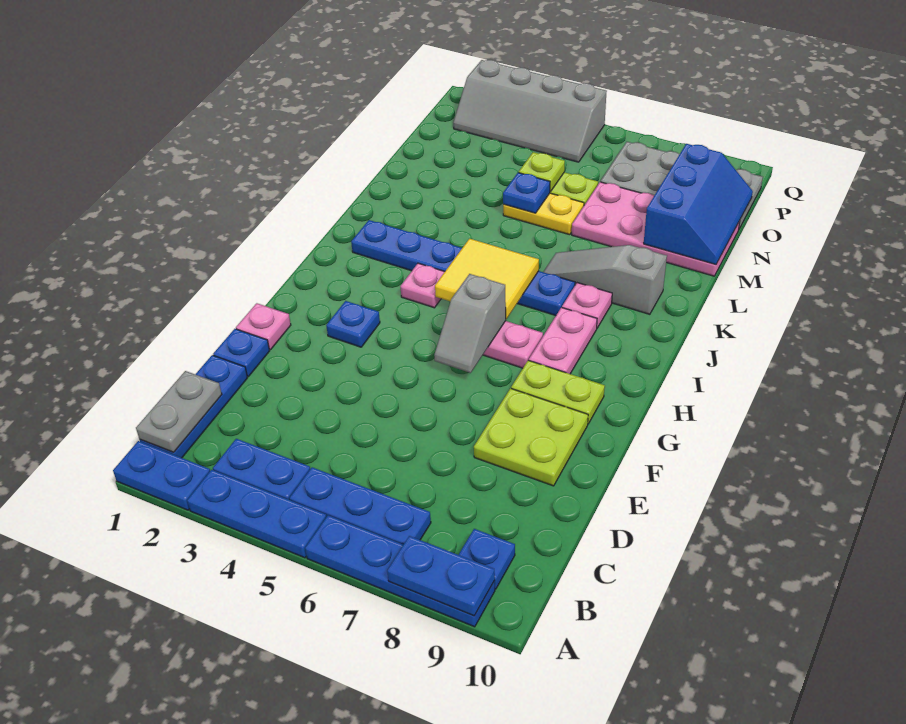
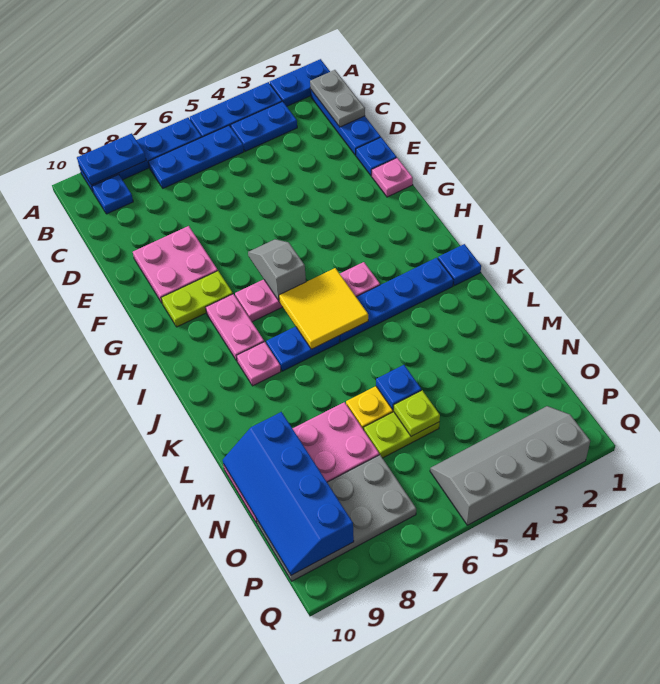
lime 2x2 plate [474,388,588,486] -> pink 2x2 plate [133,226,218,303]
blue 1x1 plate [326,301,380,347] -> blue 1x1 plate moved to [438,244,481,286]
grey 1x3 slope [544,245,667,314] -> none
blue 2x3 slope [644,144,753,265] -> blue 2x4 slope [223,412,354,575]

